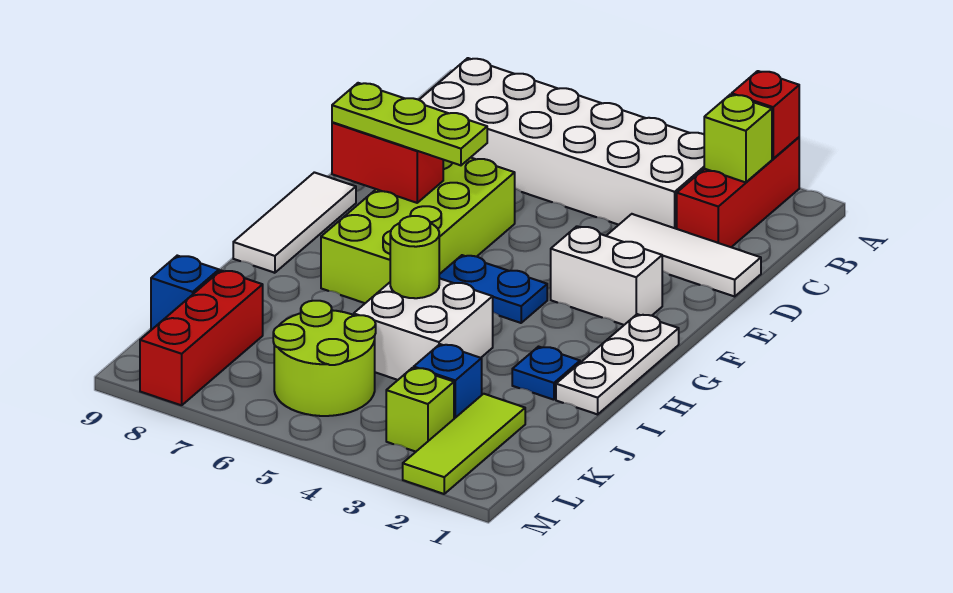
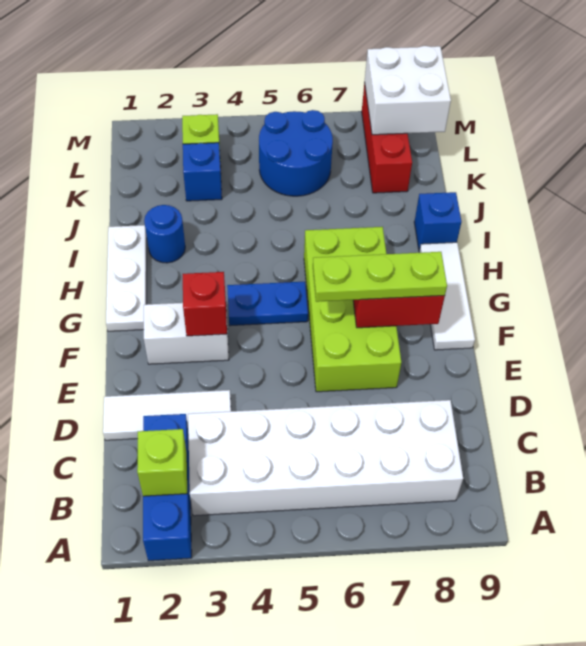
red 1x3 brick [677,137,799,247] -> blue 1x3 brick [143,414,192,561]
red 1x1 brick [732,71,799,159] -> red 1x1 brick moved to [183,272,227,336]
blue 1x1 plate [512,347,580,400] -> blue 1x1 round brick [144,205,185,263]
white 2x2 brick [354,278,493,380] -> white 2x2 brick moved to [365,46,451,135]
lime 1x1 round brick [390,216,439,298] -> none
lime 1x3 tile [403,394,525,494] -> none
lime 2x2 round brick [273,301,376,416] -> blue 2x2 round brick [259,110,333,196]
blue 1x1 brick [151,256,219,330] -> blue 1x1 brick moved to [414,192,462,251]

